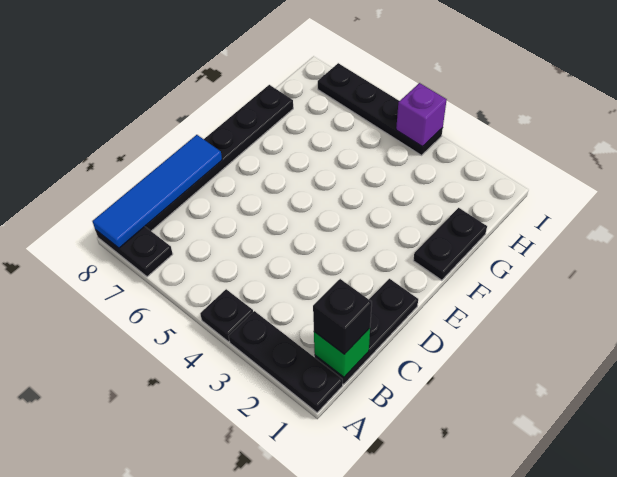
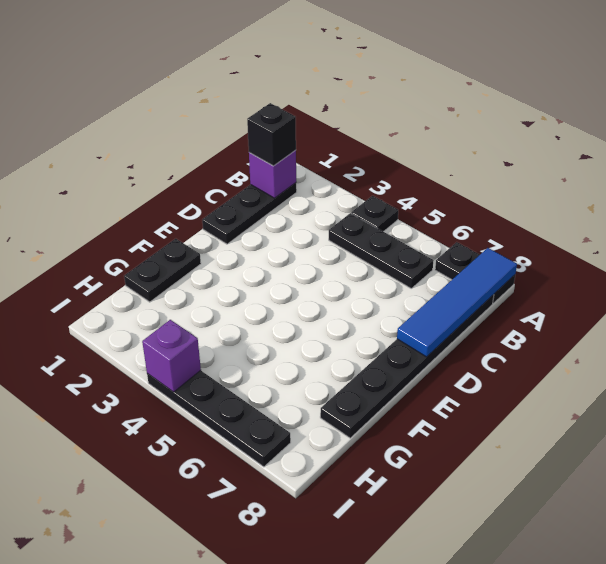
black 1x3 plate [229,311,343,413] -> black 1x3 plate moved to [329,213,434,288]
green 1x1 brick [314,328,370,377] -> purple 1x1 brick [249,150,296,198]

